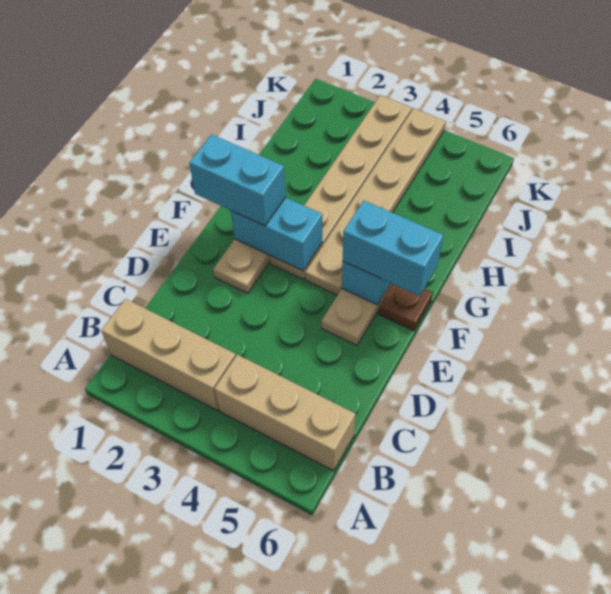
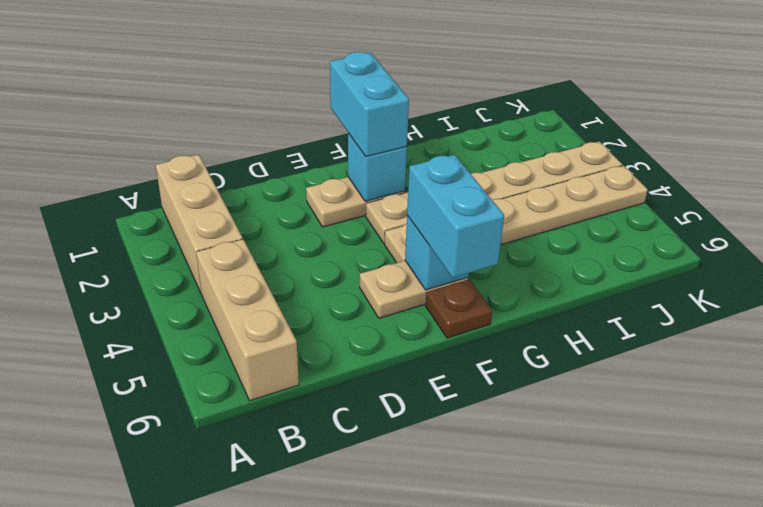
cyan 1x2 brick [231,197,322,271] -> cyan 1x1 brick [348,133,407,201]

